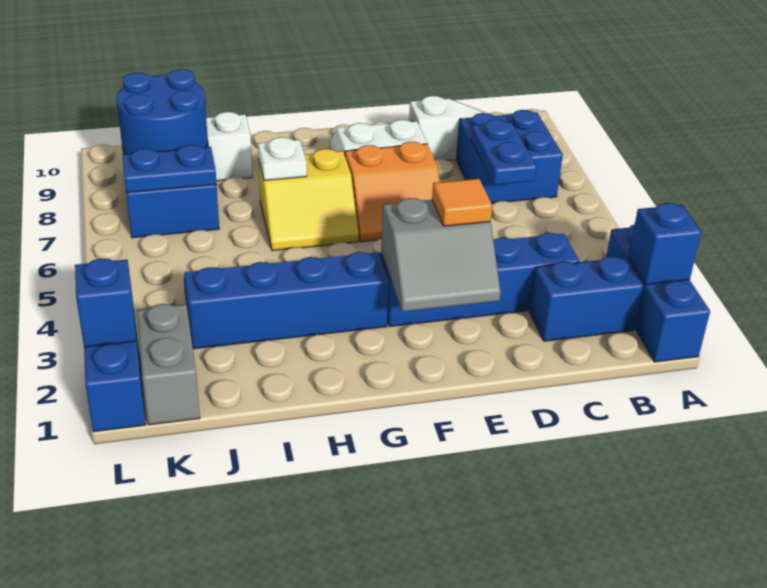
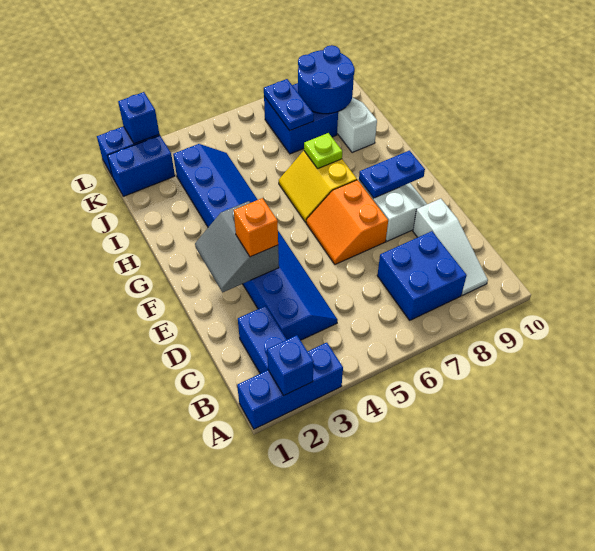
blue 1x2 plate [471,120,537,185] -> blue 1x2 plate moved to [359,151,425,198]
orange 1x1 tile [432,179,492,226] -> orange 1x1 brick [234,198,278,257]
white 1x1 plate [258,137,307,180] -> lime 1x1 plate [304,133,342,168]
grey 1x2 brick [137,304,200,425] -> blue 1x2 brick [107,136,175,196]

